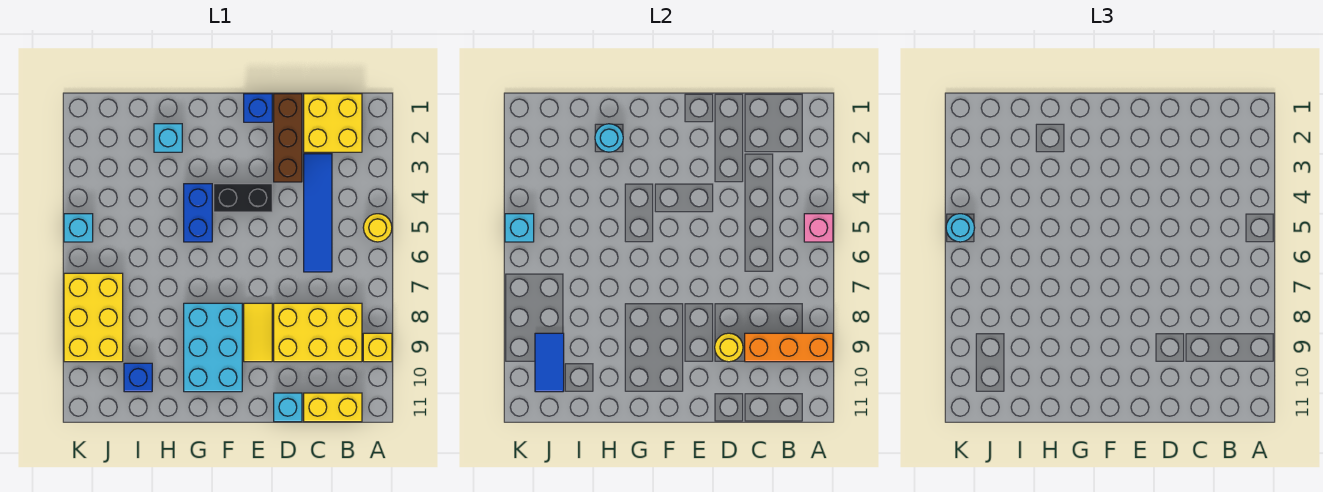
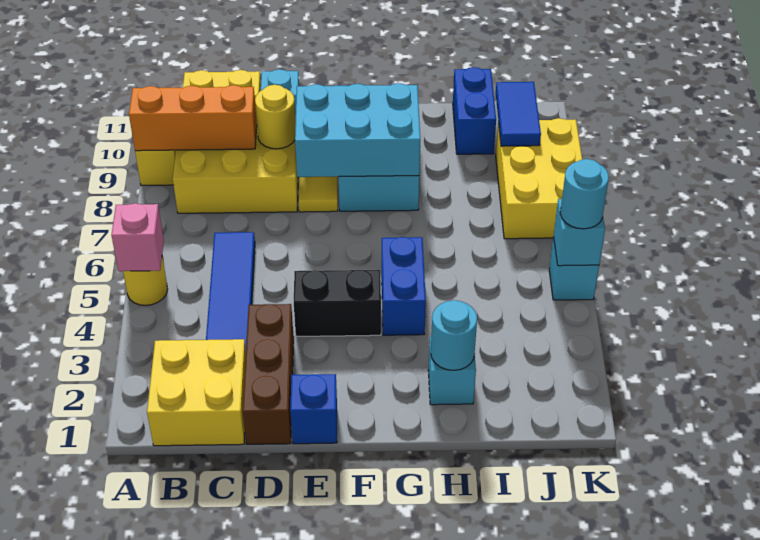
none -> cyan 2x3 brick [295,83,420,177]
blue 1x1 brick [124,363,152,392] -> blue 1x2 brick [453,67,496,154]

